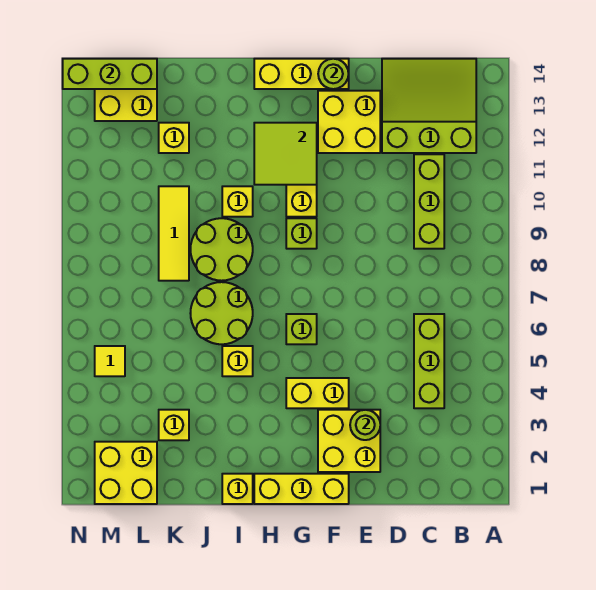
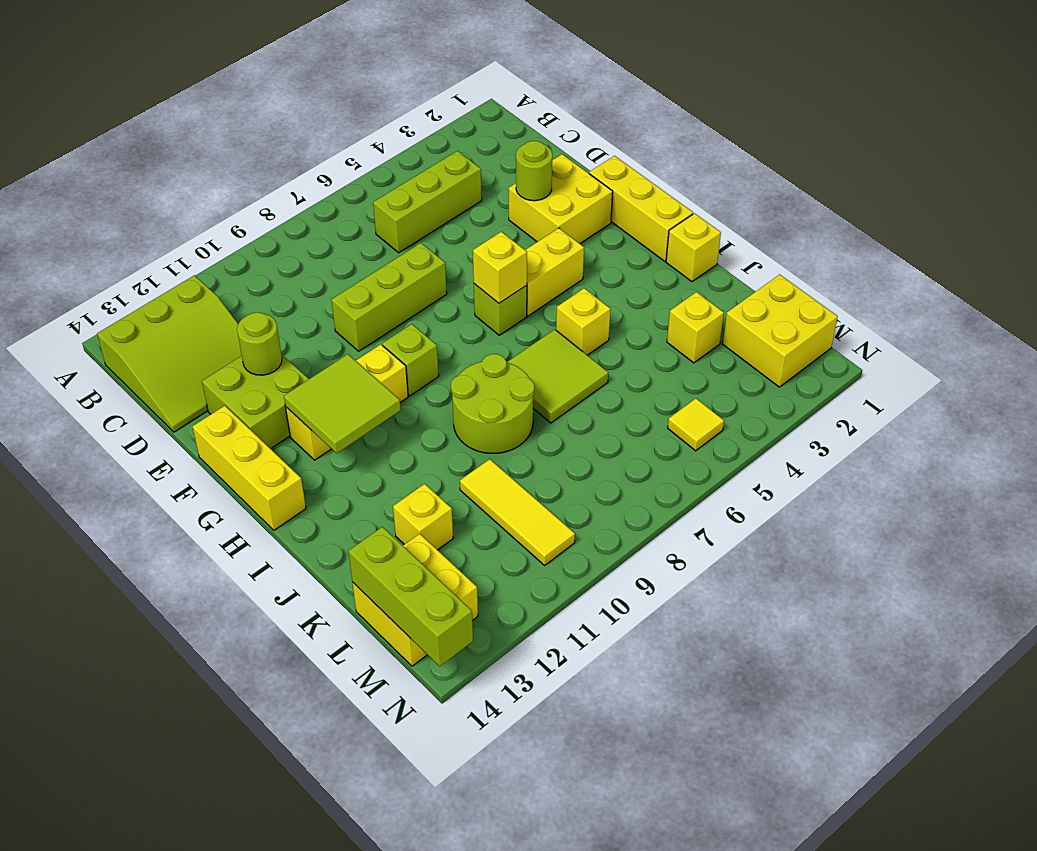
lime 3x3 slope [382,59,476,153] -> lime 3x3 slope turned to [97,275,242,432]
lime 1x3 brick [414,154,444,249] -> lime 1x3 brick moved to [332,243,447,351]
yellow 2x2 brick [318,91,380,153] -> lime 2x2 brick [202,354,309,449]
yellow 1x2 brick [286,378,349,408] -> yellow 1x2 brick turned to [526,228,584,316]
lime 1x1 round brick [318,59,349,89] -> lime 1x1 round brick moved to [237,313,282,375]
lime 2x2 round brick [190,282,253,344] -> lime 2x2 tile [507,329,608,423]
yellow 1x1 brick [222,186,253,217] -> yellow 1x1 brick moved to [473,232,527,303]
yellow 1x3 tile [159,186,189,281] -> yellow 1x3 tile turned to [460,459,575,565]

